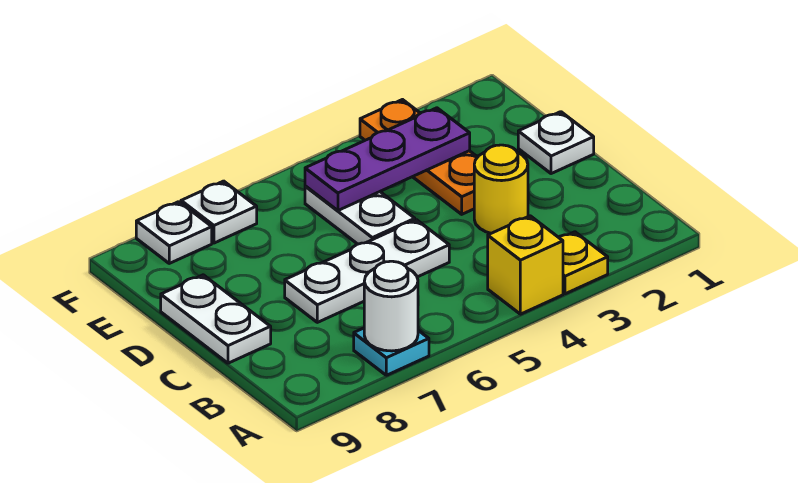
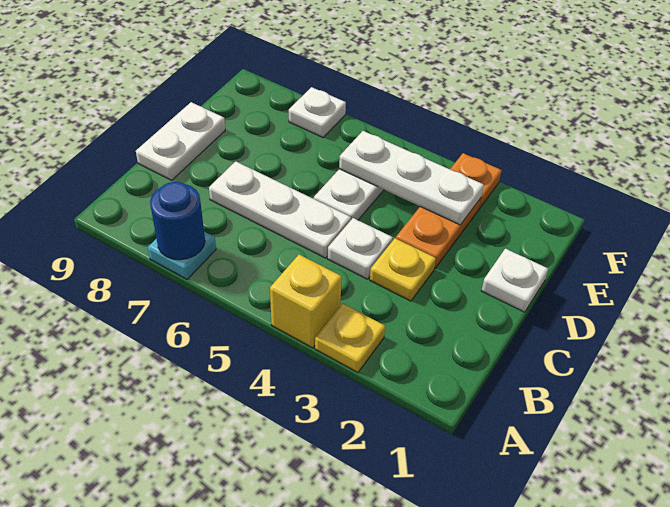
white 1x1 round brick [364,261,418,351] -> blue 1x1 round brick [150,182,205,260]
yellow 1x1 round brick [474,145,528,233] -> yellow 1x1 plate [370,238,436,301]
purple 1x3 plate [305,108,470,210] -> white 1x3 plate [339,131,484,225]
white 1x1 plate [136,202,212,263] -> white 1x1 plate moved to [328,218,393,279]

